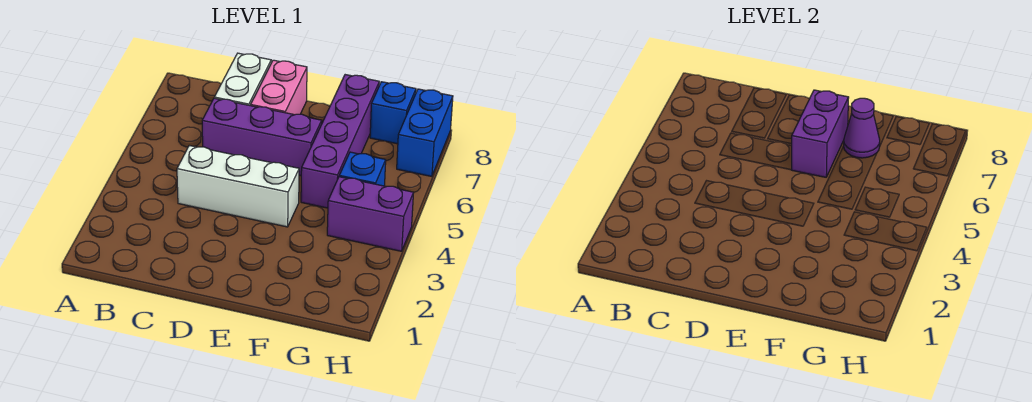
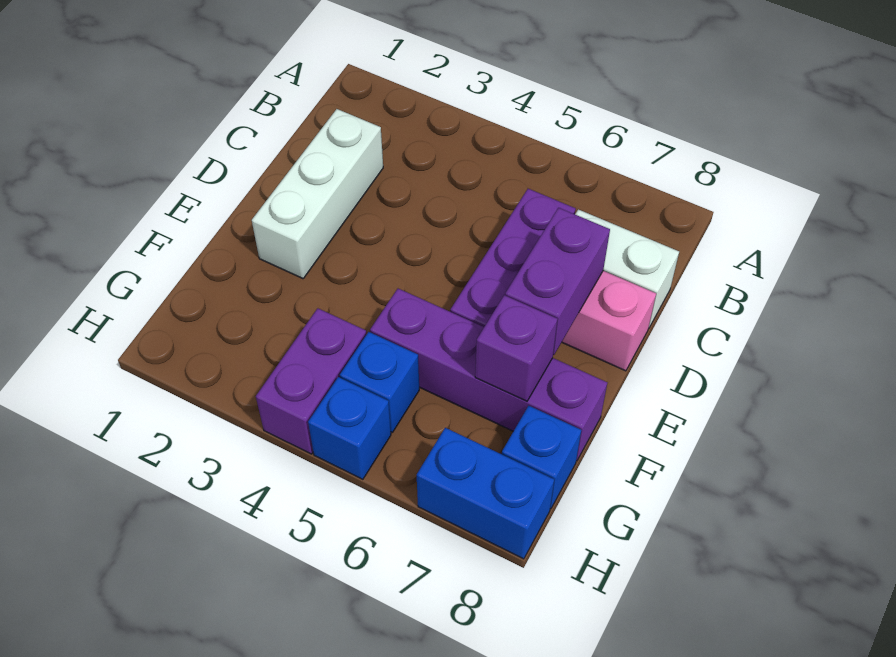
white 1x3 brick [177,145,299,227] -> white 1x3 brick moved to [252,109,383,279]
purple 1x2 brick [791,90,849,177] -> purple 1x2 brick turned to [505,208,610,355]
purple 1x1 cone [844,98,880,158] -> purple 1x1 brick [475,295,558,401]
none -> blue 1x1 brick [308,377,391,479]

